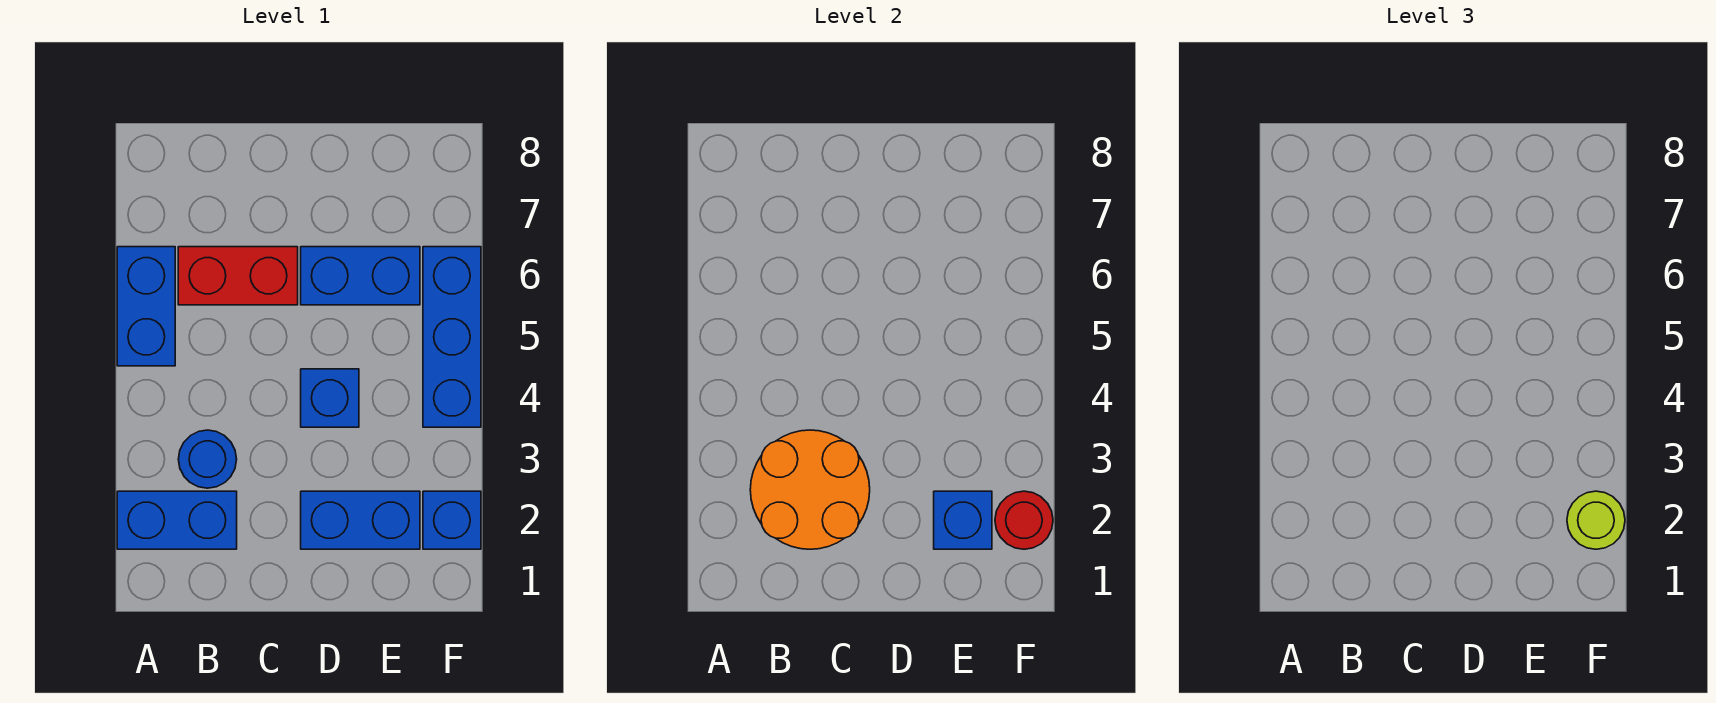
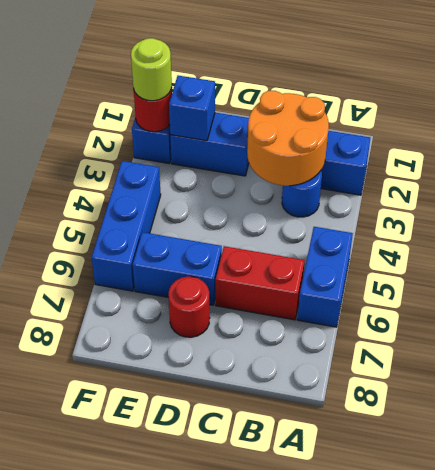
blue 1x1 brick [301,369,359,427] -> none
none -> red 1x1 round brick [169,277,210,337]

